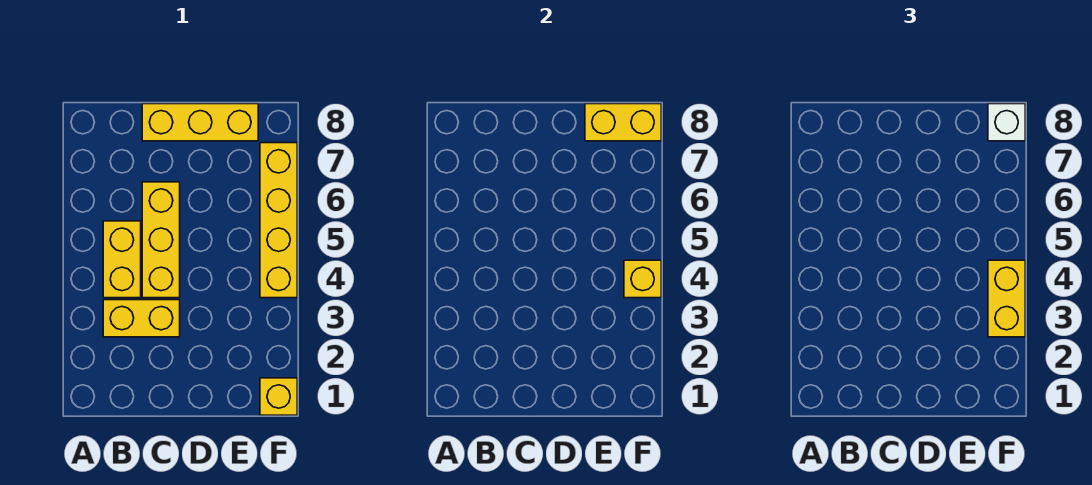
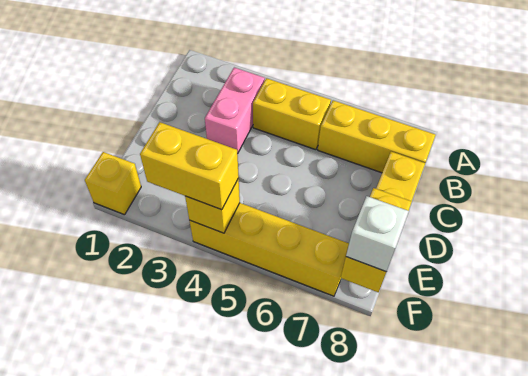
yellow 1x2 brick [103,300,180,337] -> pink 1x2 brick [205,67,265,153]
yellow 1x3 brick [142,182,180,298] -> yellow 1x3 brick moved to [318,100,436,173]

